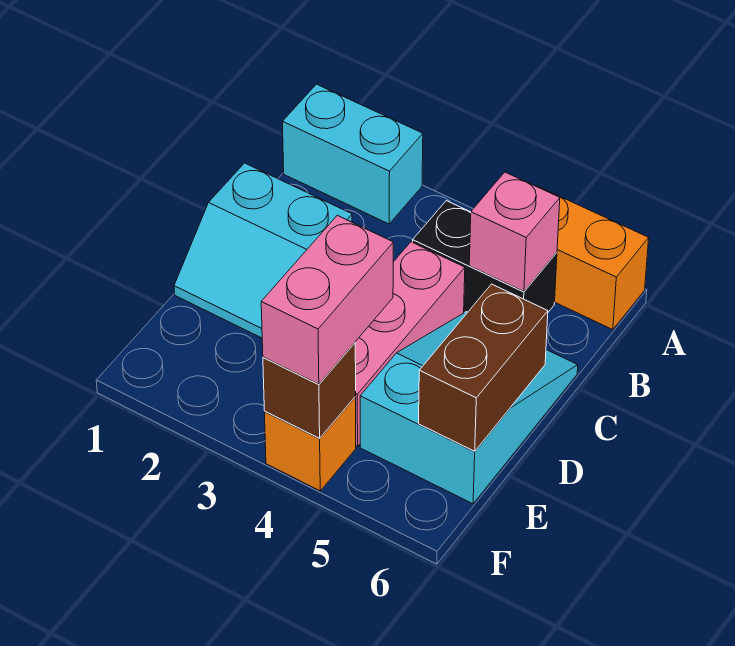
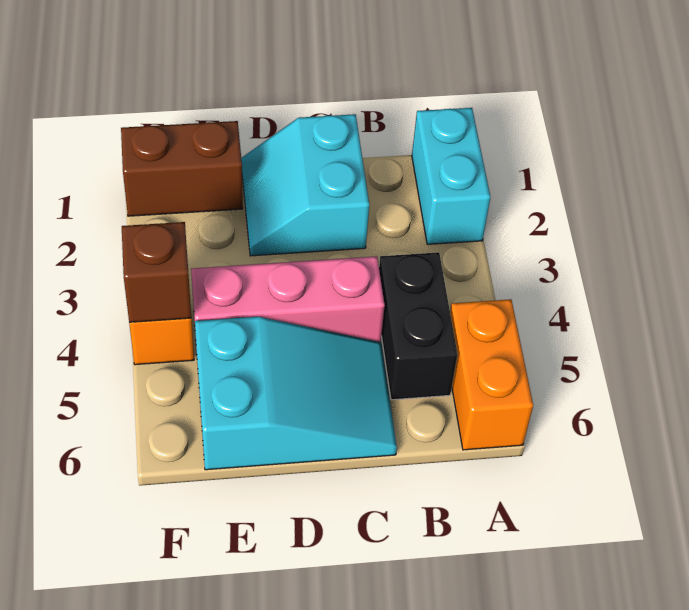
pink 1x1 brick [469,172,560,292] -> none
brown 1x2 brick [419,284,548,451] -> brown 1x2 brick moved to [121,121,243,216]
pink 1x2 brick [261,215,393,384] -> none

